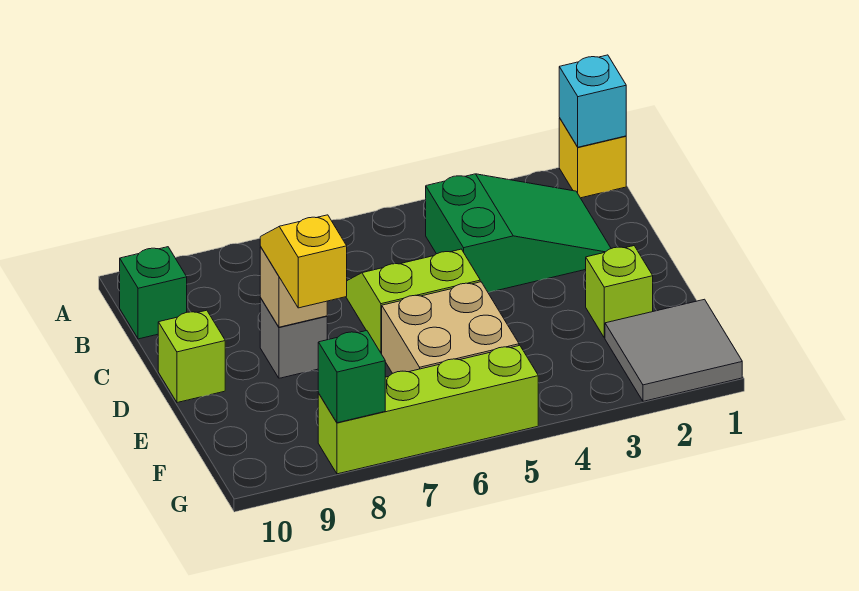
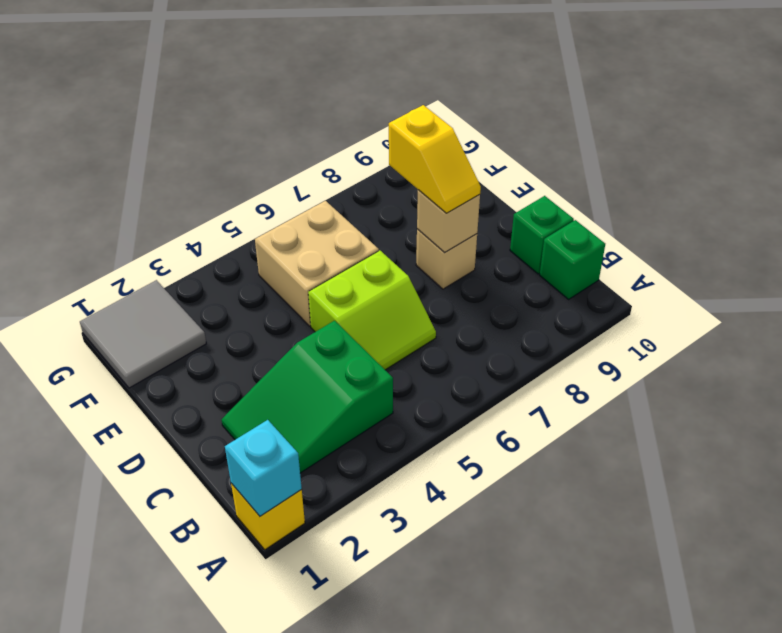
grey 1x1 brick [260,298,327,378] -> tan 1x1 brick [416,229,477,289]
lime 1x1 brick [158,310,225,403] -> none
lime 1x1 brick [586,246,653,338] -> none
lime 1x4 brick [318,345,538,474] -> none
green 1x1 brick [318,331,385,423] -> green 1x1 brick moved to [510,196,574,274]

